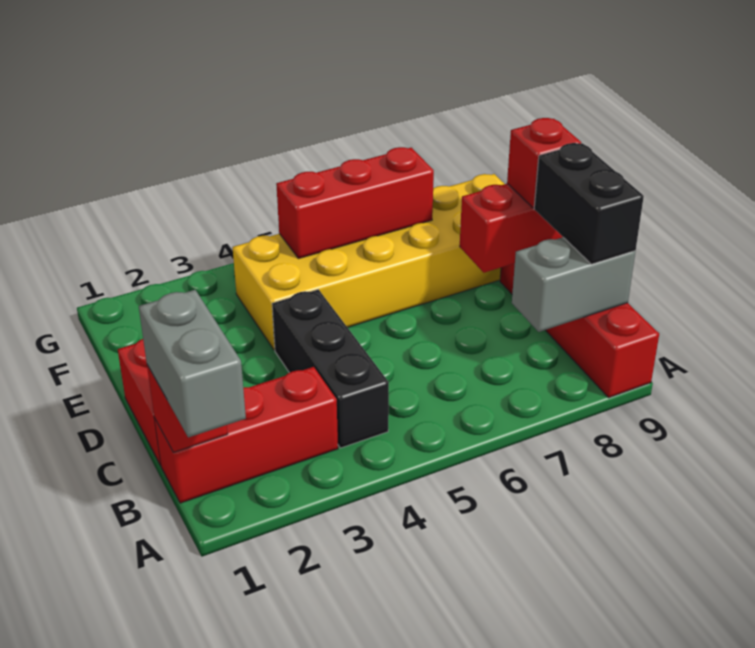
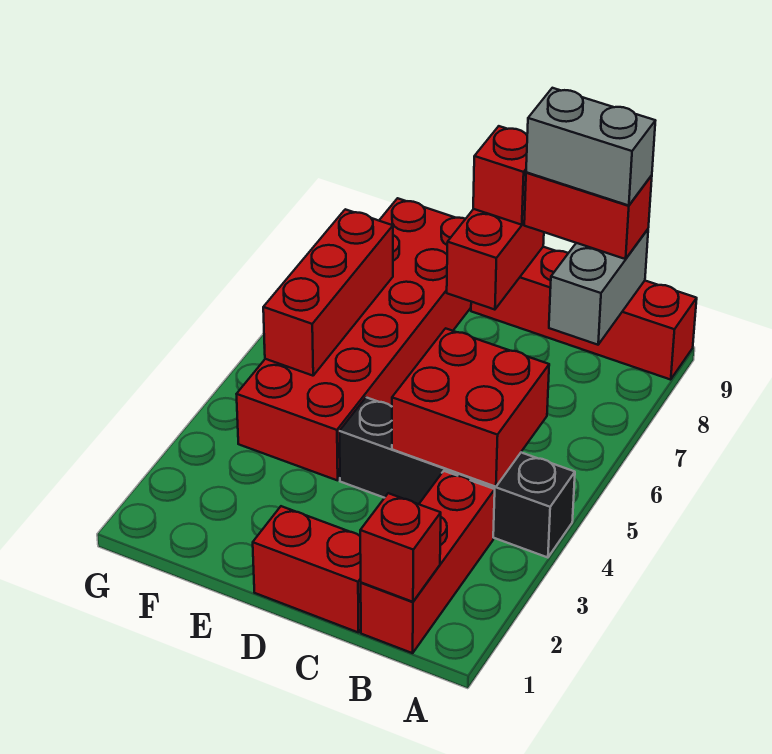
grey 1x2 brick [139,290,246,437] -> grey 1x2 brick moved to [526,88,655,206]
black 1x3 brick [272,289,389,448] -> black 1x4 brick [340,397,575,558]
none -> red 2x2 brick [392,328,549,487]
black 1x2 brick [534,143,644,264] -> red 1x2 brick [524,172,652,259]
yellow 2x6 brick [233,174,504,350] -> red 2x6 brick [237,198,471,480]

